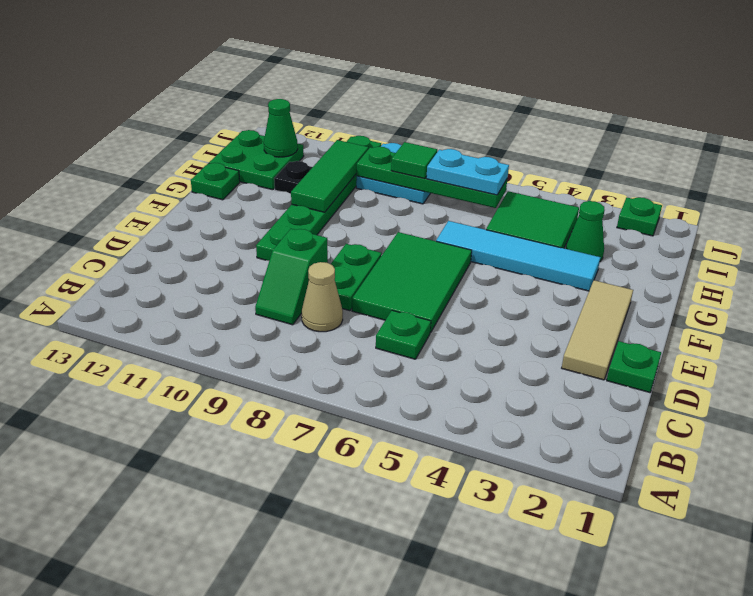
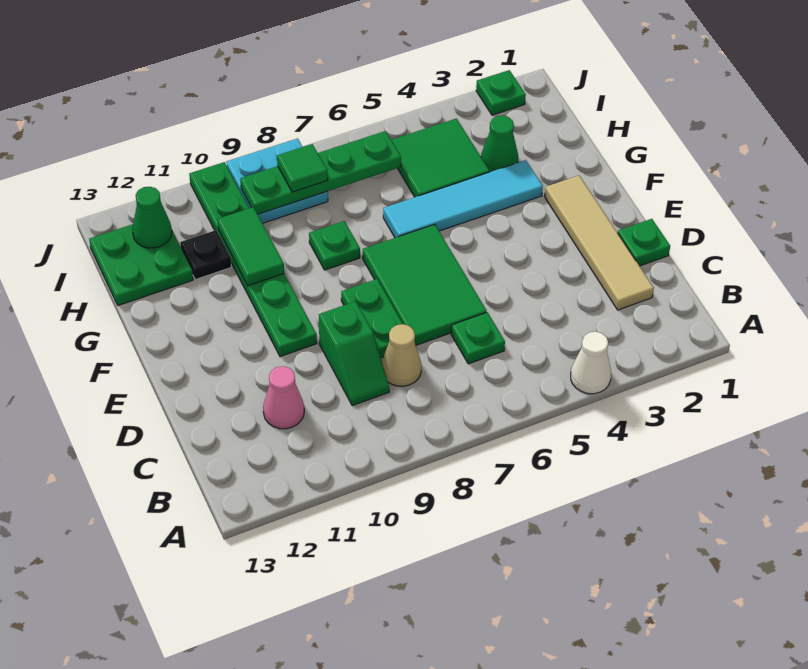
none -> white 1x1 cone [571,332,611,394]
none -> pink 1x1 cone [263,366,304,429]
tan 1x3 tile [562,280,633,380] -> tan 1x4 tile [544,175,654,310]
green 1x3 tile [291,140,368,212] -> green 1x2 tile [217,207,284,286]
green 1x1 plate [191,163,240,200] -> green 1x1 plate moved to [309,221,360,270]
cyan 1x2 plate [426,149,509,195] -> none

